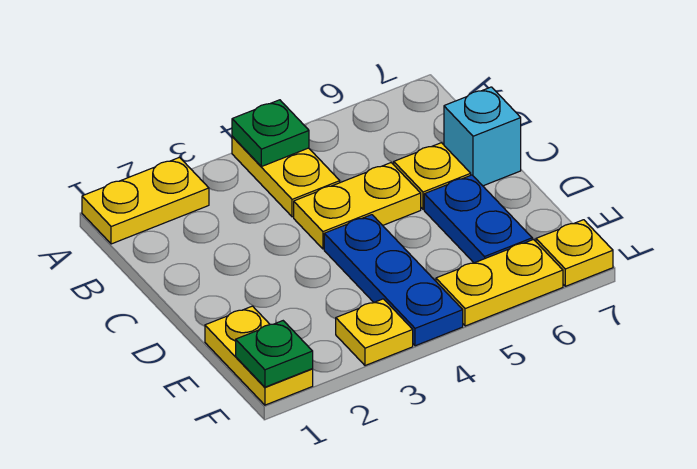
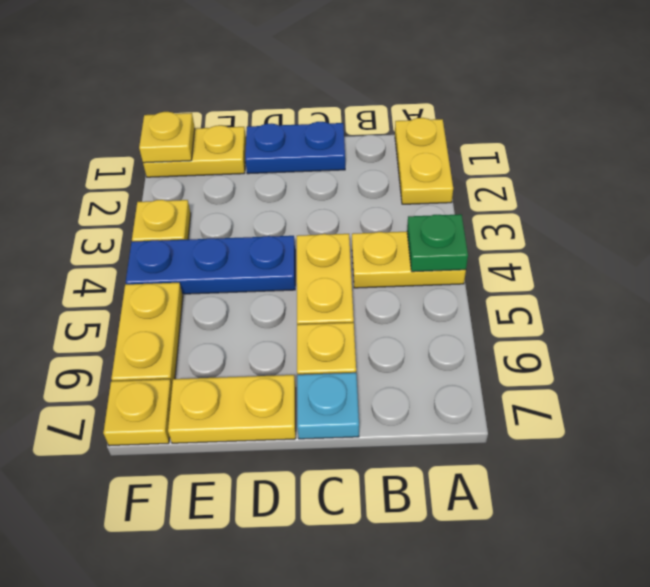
cyan 1x1 brick [444,87,521,186] -> cyan 1x1 plate [297,373,359,439]
blue 1x2 plate [424,175,532,263] -> blue 1x2 plate moved to [245,122,345,174]
none -> yellow 1x2 plate [168,375,296,443]
green 1x1 plate [236,321,313,387] -> yellow 1x1 plate [139,112,195,163]

